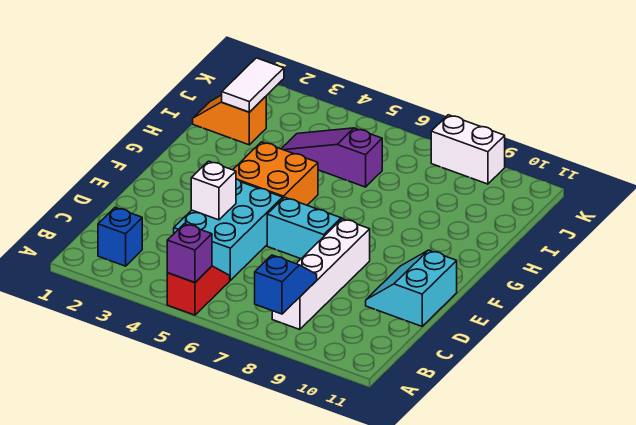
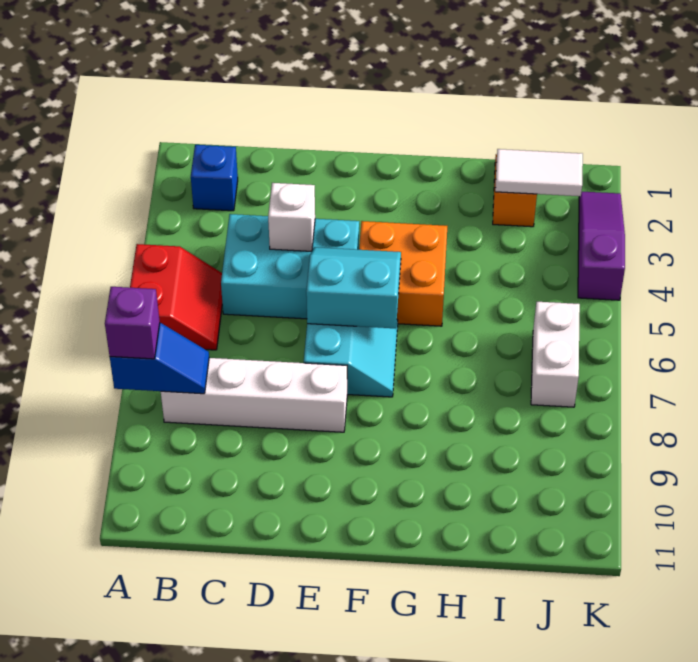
red 1x2 slope [167,266,230,315] -> red 2x2 slope [130,244,222,350]
purple 1x1 brick [167,224,212,283] -> purple 1x1 brick moved to [105,287,160,359]
cyan 2x2 slope [366,250,457,326] -> cyan 2x2 slope moved to [306,247,401,328]
purple 1x3 slope [281,128,382,187] -> purple 1x3 slope moved to [578,192,625,300]
white 1x2 brick [431,115,505,184] -> white 1x2 brick moved to [531,302,580,407]

